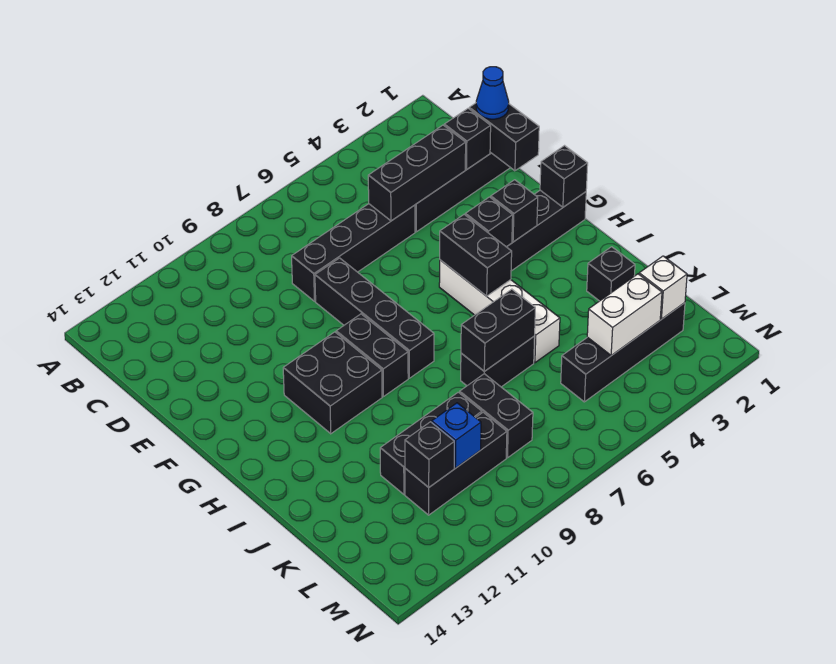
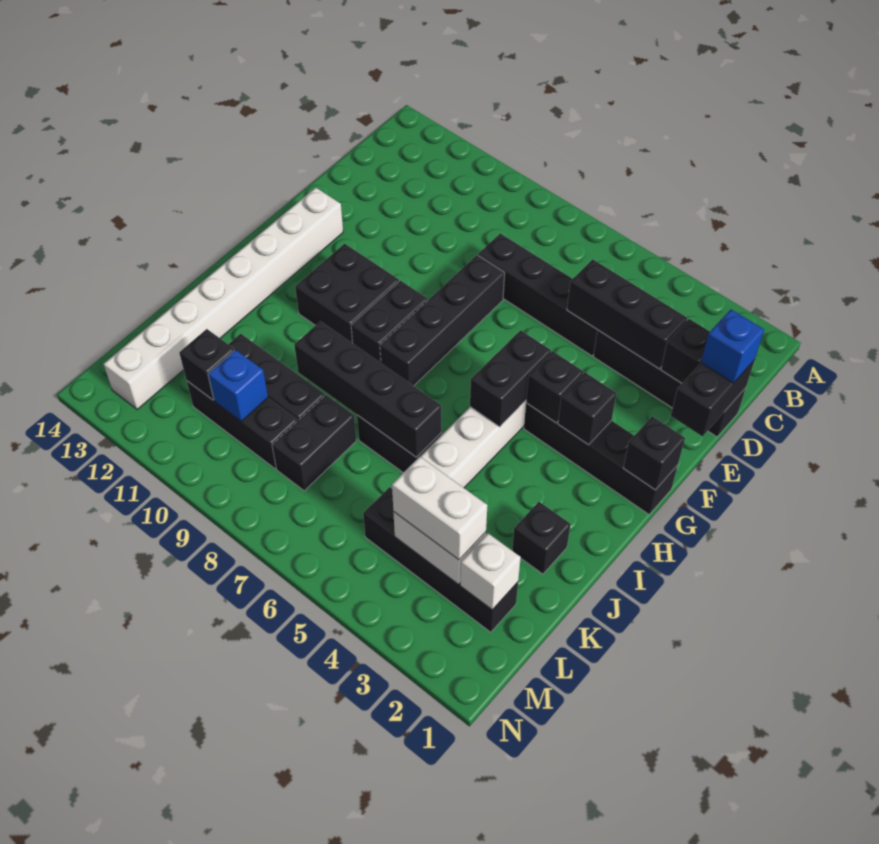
blue 1x1 cone [476,67,509,119] -> blue 1x1 brick [701,310,764,383]
none -> white 1x8 brick [104,188,343,410]
black 1x2 brick [461,289,535,371] -> black 1x4 brick [294,321,441,457]
none -> white 1x2 brick [392,457,488,560]

